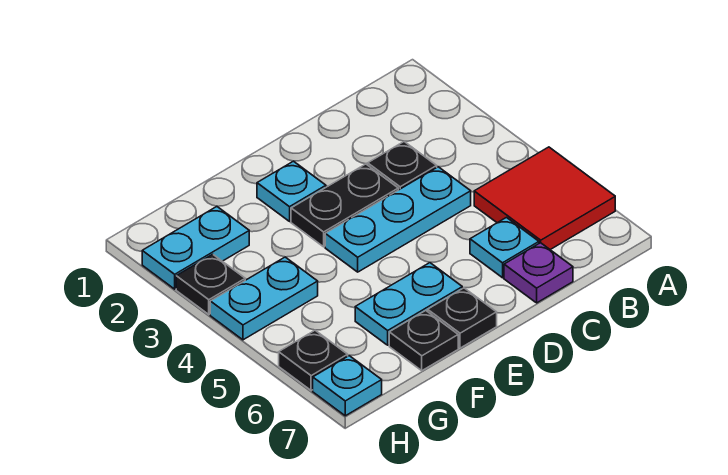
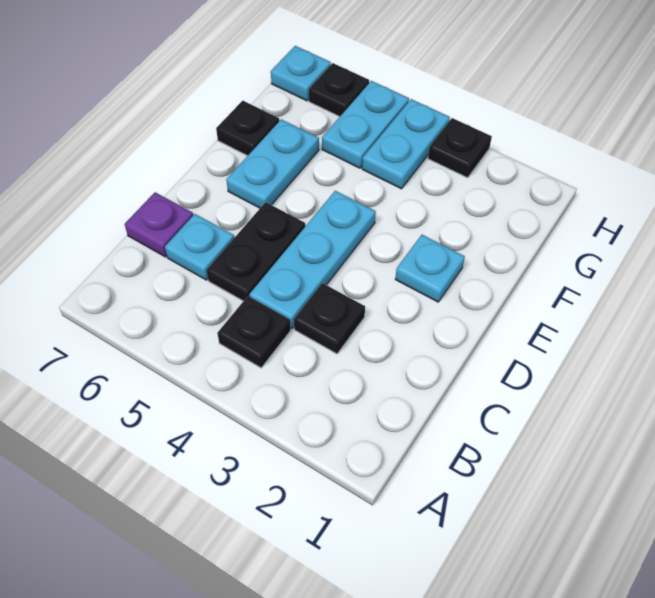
red 2x2 tile [474,147,615,250] -> none
black 1x2 plate [291,164,398,247] -> black 1x2 plate moved to [206,202,305,301]
black 1x1 plate [428,288,497,348] -> black 1x1 plate moved to [217,296,291,368]
cyan 1x2 plate [142,207,249,289] -> cyan 1x2 plate moved to [322,81,409,168]

